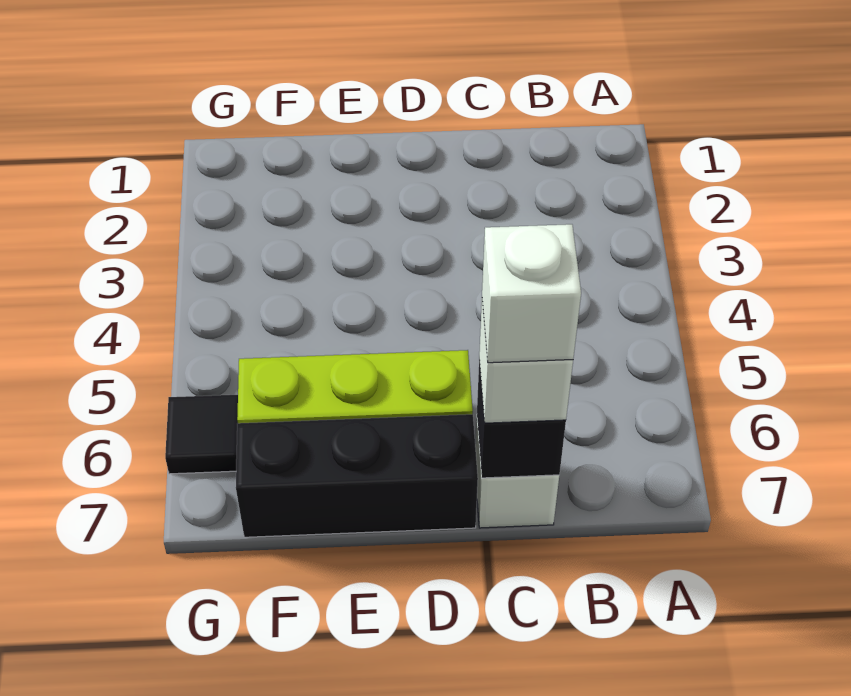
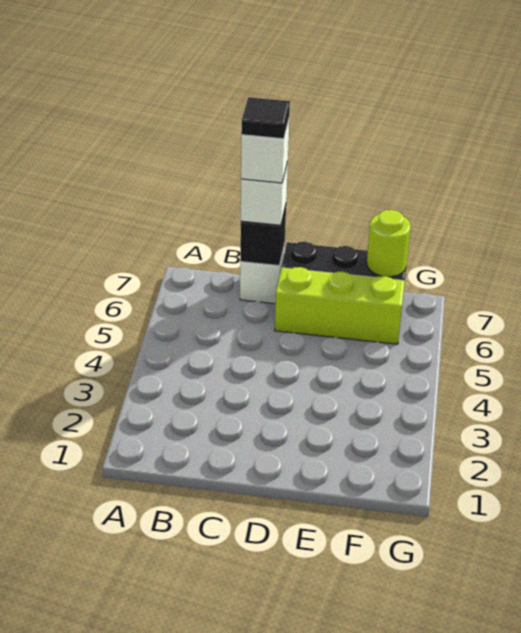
none -> lime 1x1 round brick [367,210,411,277]
black 1x1 tile [165,395,238,474] -> black 1x1 tile moved to [241,97,290,139]

